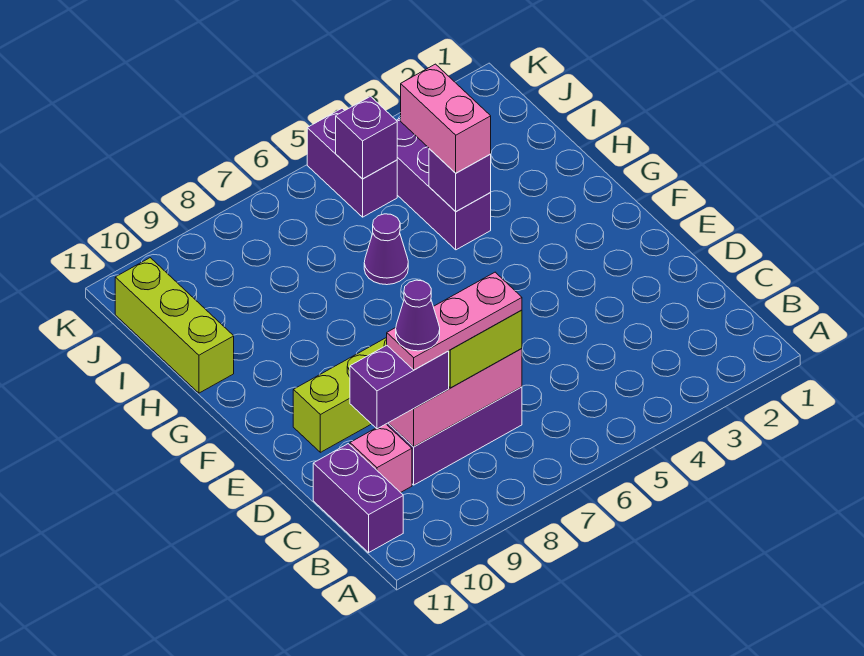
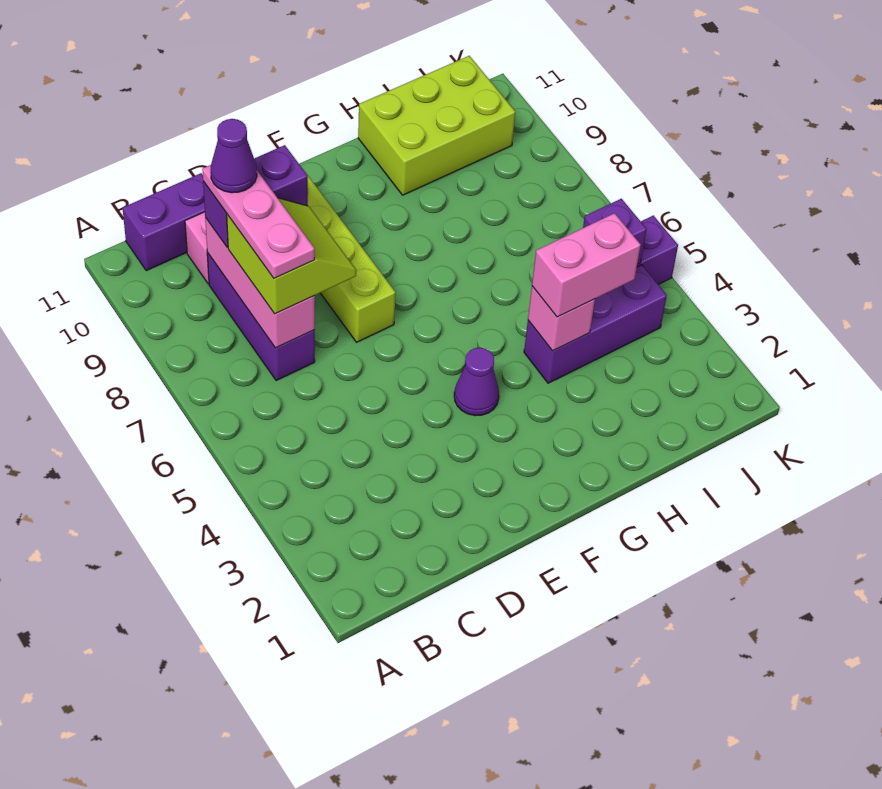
purple 1x2 brick [350,345,449,429] -> purple 1x2 brick turned to [203,145,308,247]
purple 1x1 brick [429,149,491,211] -> pink 1x1 brick [528,286,595,351]
purple 1x1 cone [364,214,408,285] -> purple 1x1 cone moved to [454,348,499,416]
lime 1x3 brick [115,258,234,393] -> lime 2x3 brick [358,56,515,195]

